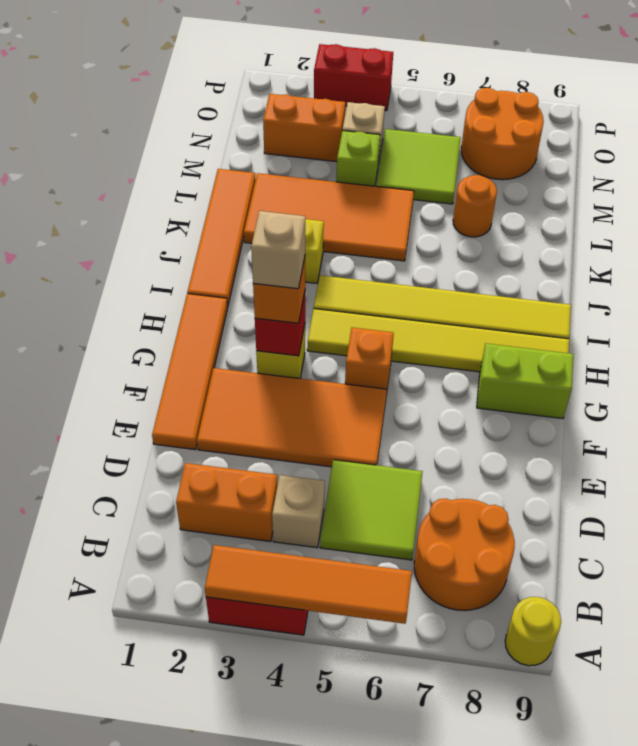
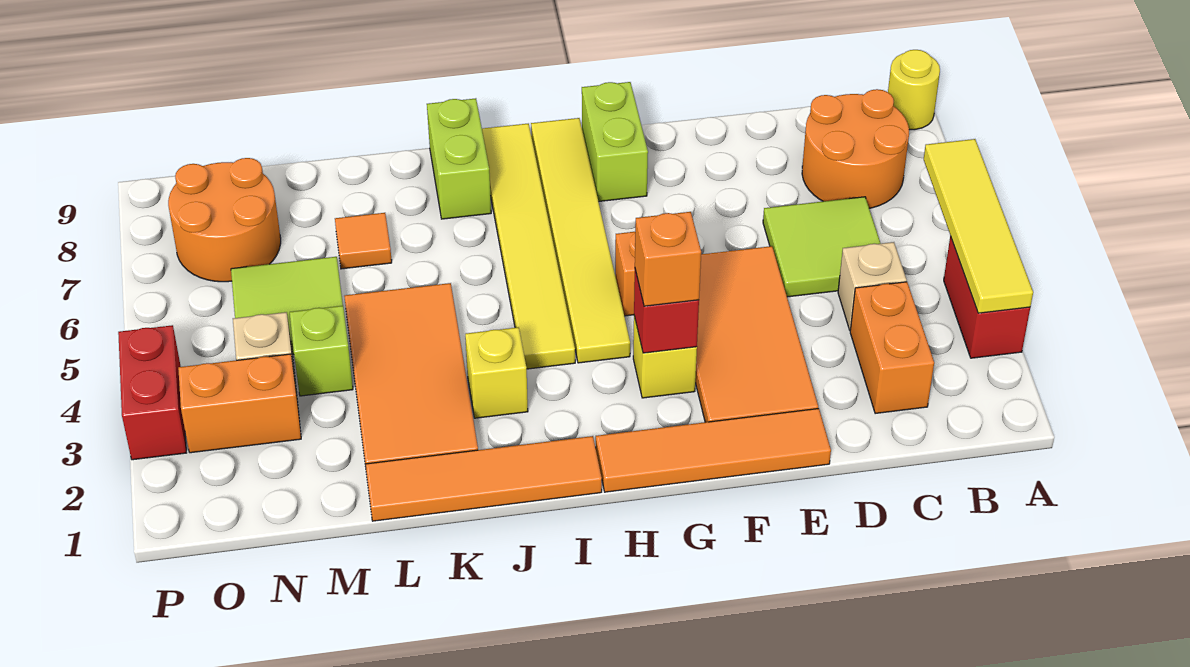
orange 1x4 tile [205,545,412,624] -> yellow 1x4 tile [924,139,1033,313]
tan 1x1 brick [251,211,305,289] -> none
none -> lime 1x2 brick [427,98,491,219]
orange 1x1 round brick [453,175,497,237] -> orange 1x1 tile [335,213,392,269]
orange 1x2 brick [263,94,345,162] -> orange 1x2 brick turned to [178,354,301,453]

